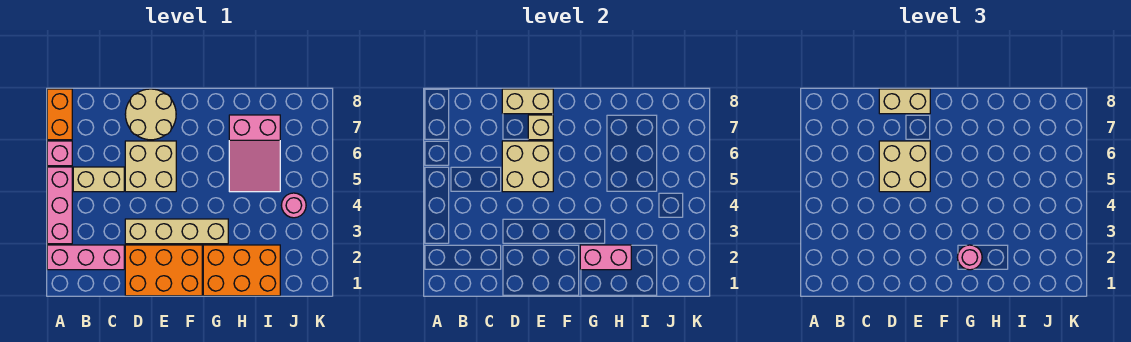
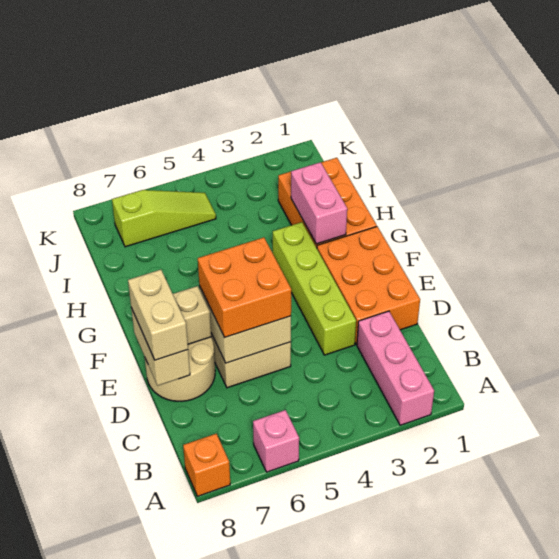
pink 1x3 brick [47,167,72,244] -> none
orange 1x2 brick [47,89,72,140] -> orange 1x1 brick [183,434,230,496]
tan 1x2 brick [73,167,124,192] -> none
tan 1x4 brick [125,219,228,244] -> lime 1x4 brick [273,222,356,355]
tan 2x2 brick [879,141,930,192] -> orange 2x2 brick [198,237,291,337]
pink 1x1 round brick [957,245,982,270] -> none
pink 2x3 slope [229,115,280,192] -> none
pink 1x1 round brick [281,193,306,218] -> none
none -> lime 1x3 slope [112,190,216,247]

